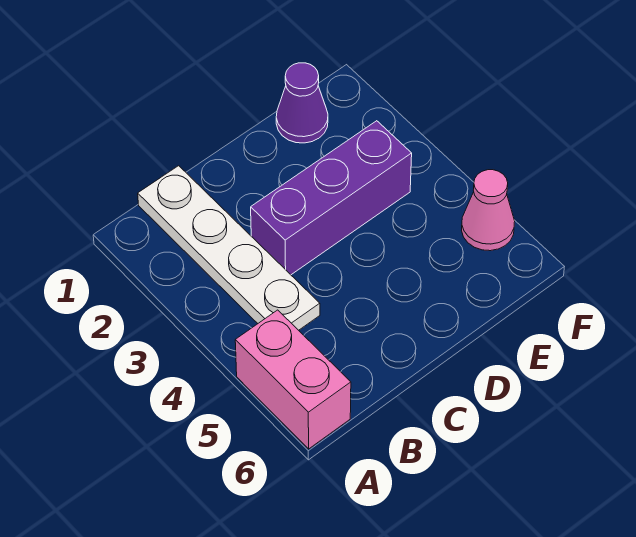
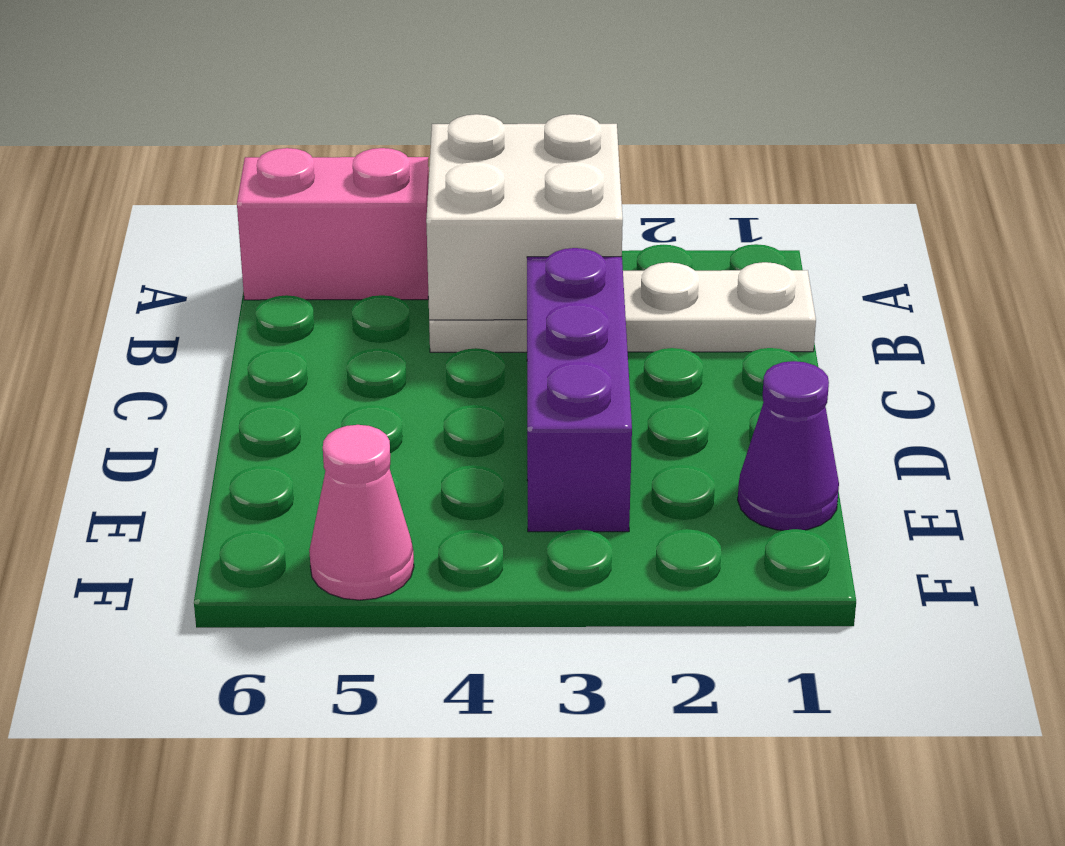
none -> white 2x2 brick [426,114,623,320]

